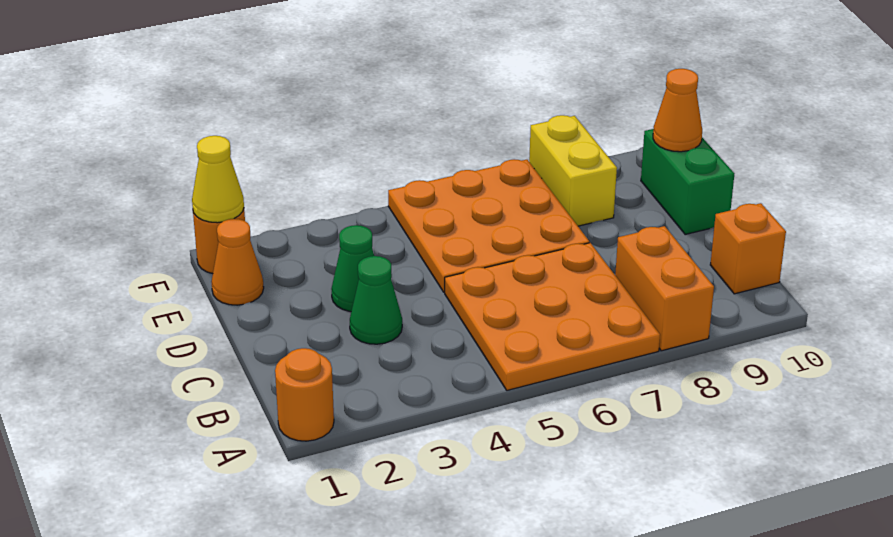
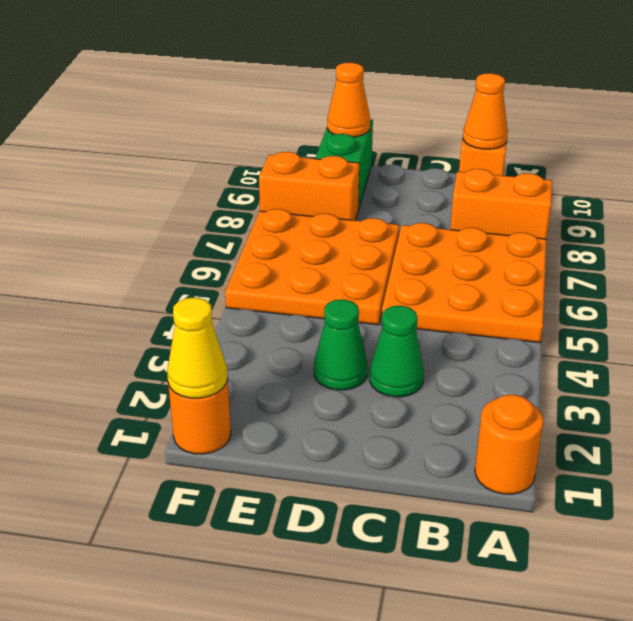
green 1x2 brick [641,129,734,234] -> green 1x2 brick turned to [315,120,373,210]
orange 1x1 cone [211,219,264,305] -> orange 1x1 cone moved to [463,73,508,149]
yellow 1x2 brick [529,115,617,226] -> orange 1x2 brick [259,152,359,220]

